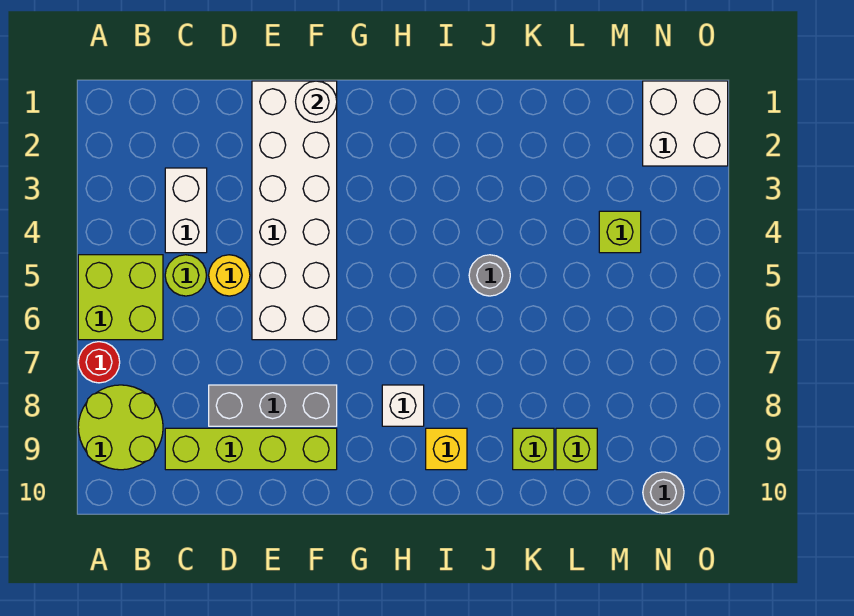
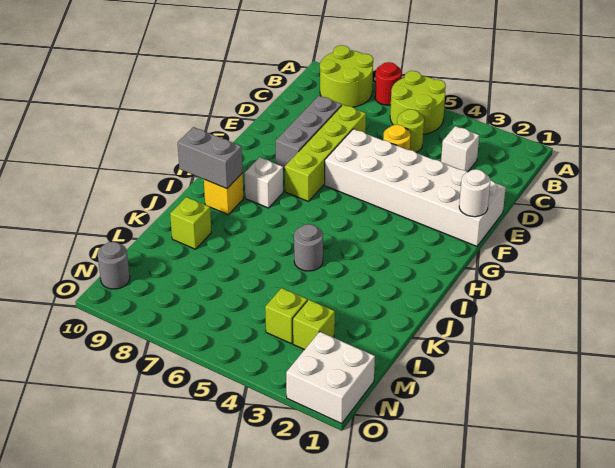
lime 2x2 brick [78,255,163,340] -> lime 2x2 round brick [390,71,446,134]
white 1x2 brick [165,168,207,253] -> white 1x1 brick [441,126,479,172]
lime 1x4 brick [165,428,337,470] -> lime 1x4 brick moved to [285,105,366,201]
none -> grey 1x2 brick [178,127,242,189]
lime 1x1 brick [556,428,597,470] -> lime 1x1 brick moved to [293,300,335,350]

